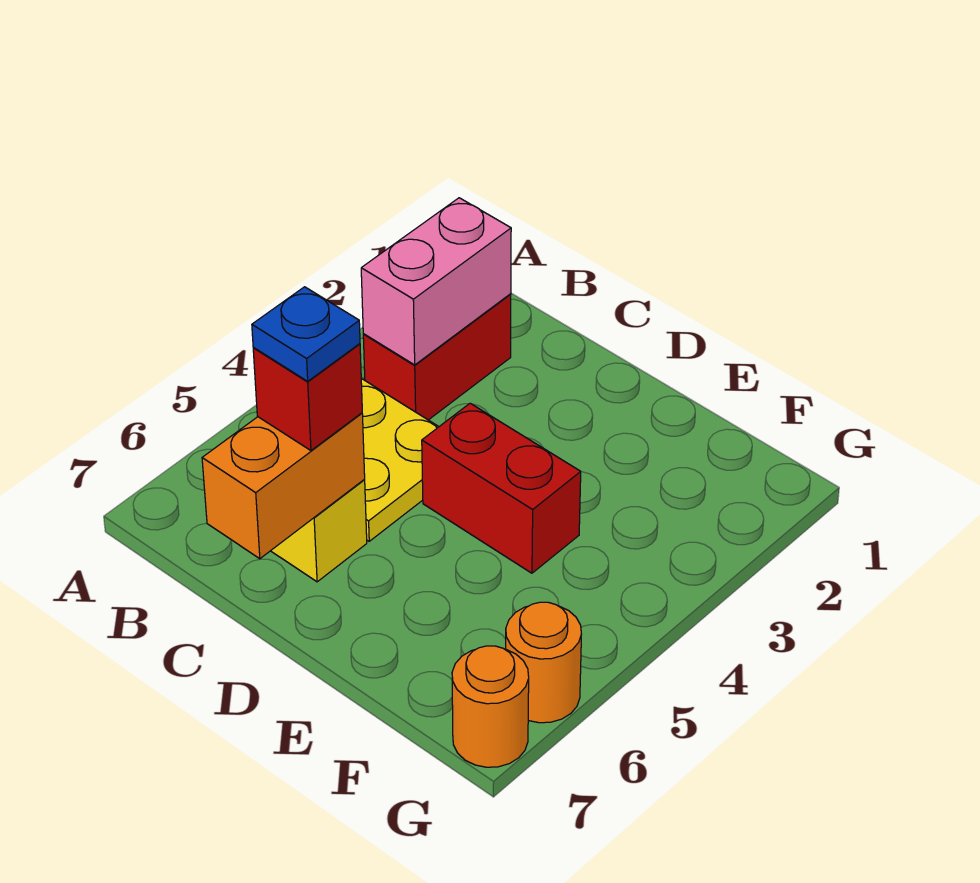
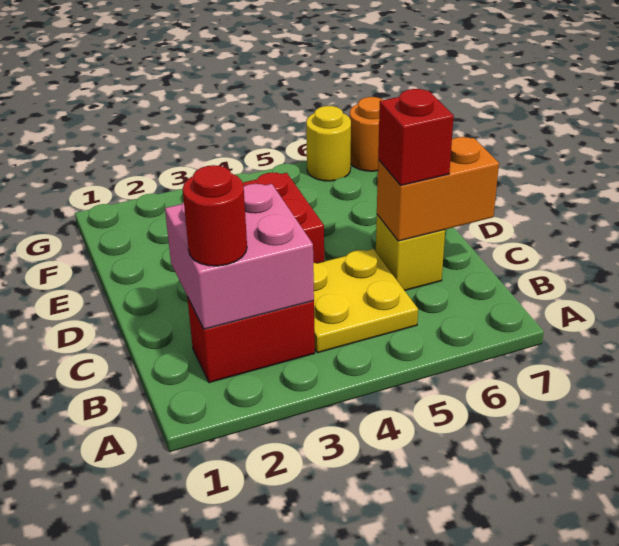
pink 1x2 brick [361,198,511,365] -> pink 2x2 brick [165,184,314,329]
none -> red 1x1 round brick [183,165,247,266]
blue 1x1 plate [252,287,360,381] -> none
orange 1x1 round brick [506,602,581,723] -> yellow 1x1 round brick [306,106,351,181]

